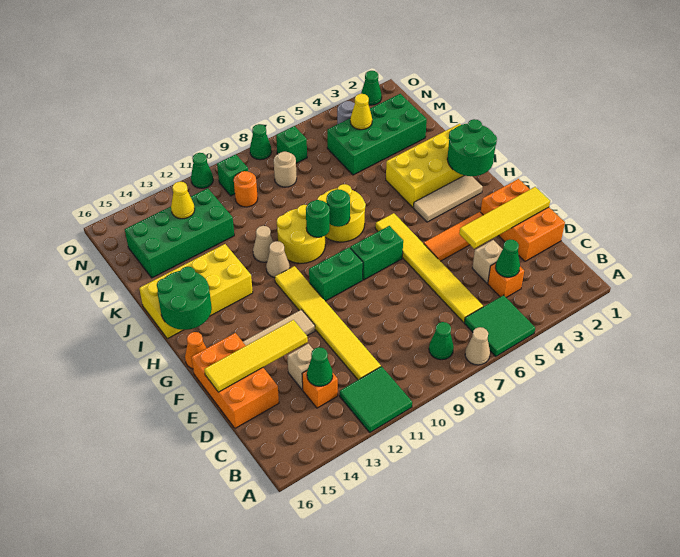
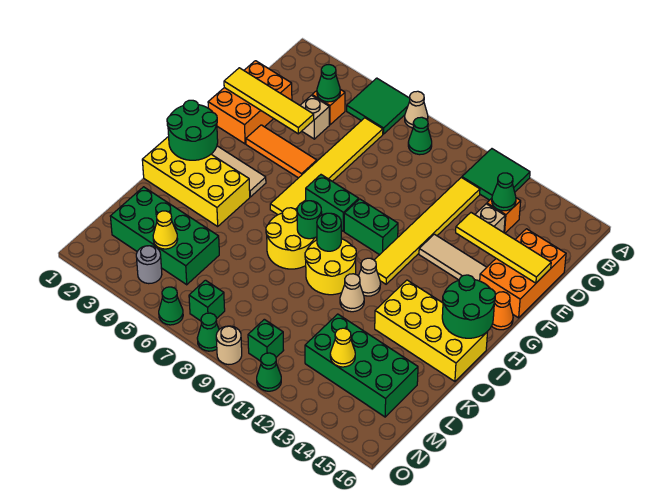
tan 1x1 round brick [274,152,297,187] -> tan 1x1 round brick moved to [216,326,242,364]
orange 1x1 round brick [234,171,258,207] -> none
green 1x1 cone [361,71,382,105] -> green 1x1 cone moved to [159,287,183,325]

